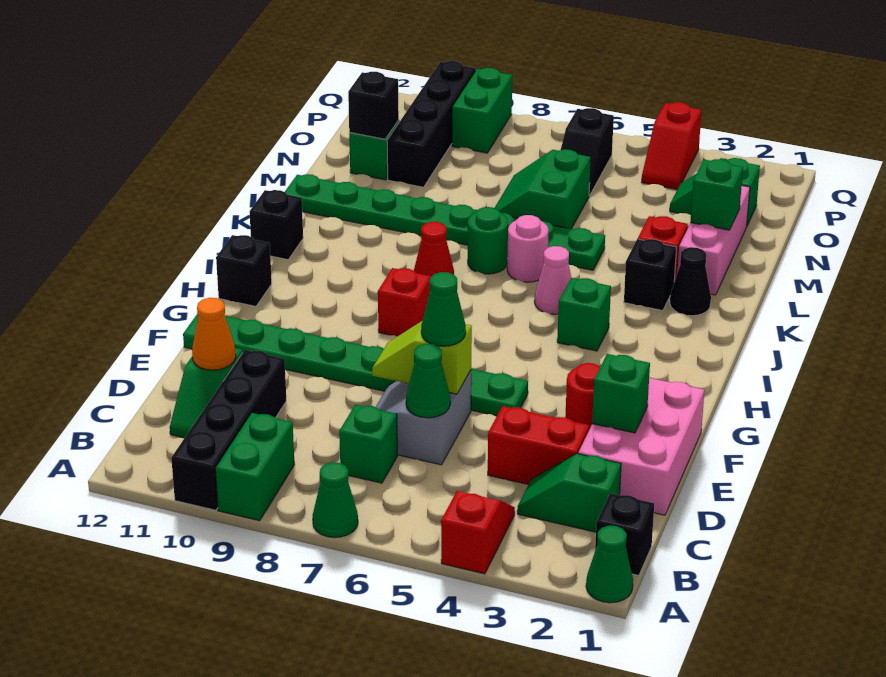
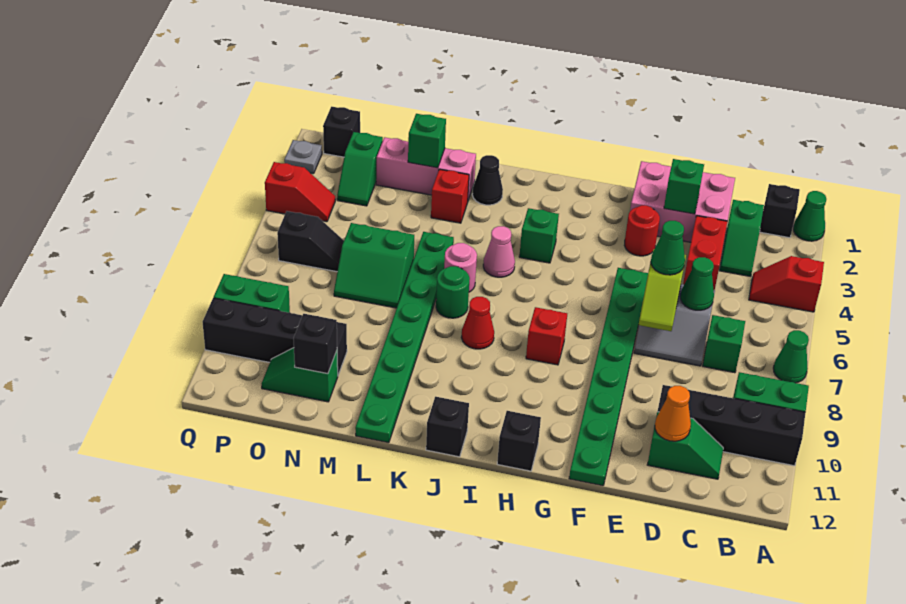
black 1x1 brick [624,239,677,311] -> black 1x1 brick moved to [323,107,360,157]
none -> grey 1x1 plate [284,140,322,174]

